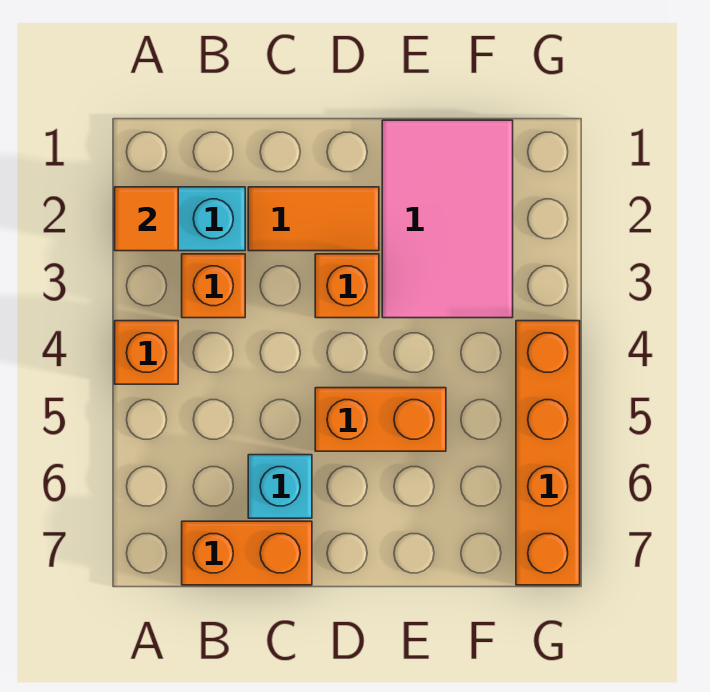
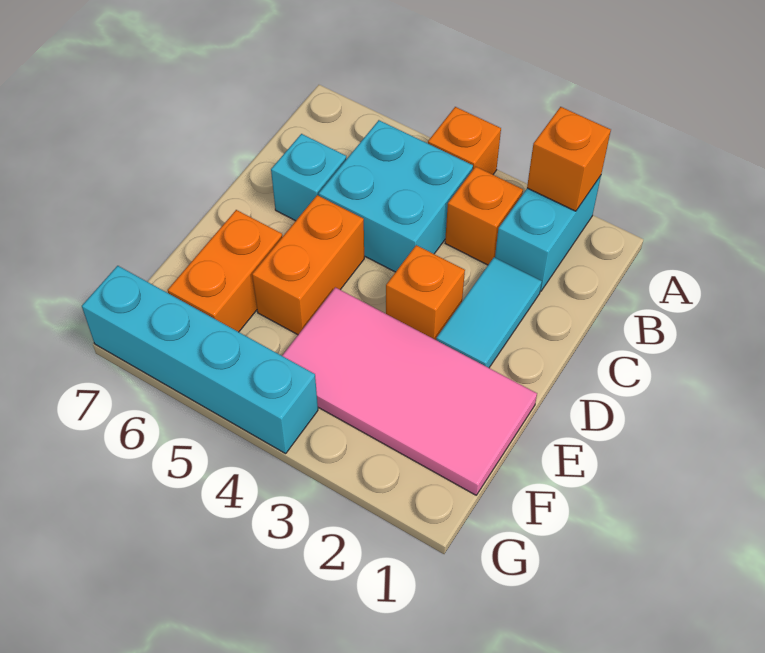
orange 1x1 tile [115,187,178,251] -> orange 1x1 brick [527,107,611,211]
none -> cyan 2x2 brick [319,120,473,272]
orange 1x2 brick [182,521,312,585] -> orange 1x2 brick moved to [168,210,282,332]
orange 1x2 tile [248,187,379,251] -> cyan 1x2 tile [436,257,542,368]
pink 2x3 tile [382,120,513,318] -> pink 2x4 tile [282,287,537,495]
orange 1x4 brick [516,321,580,585] -> cyan 1x4 brick [82,266,318,454]

